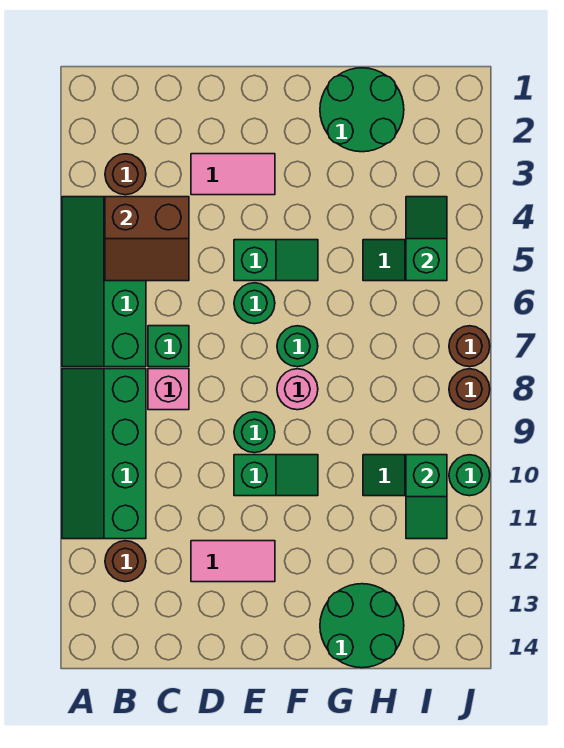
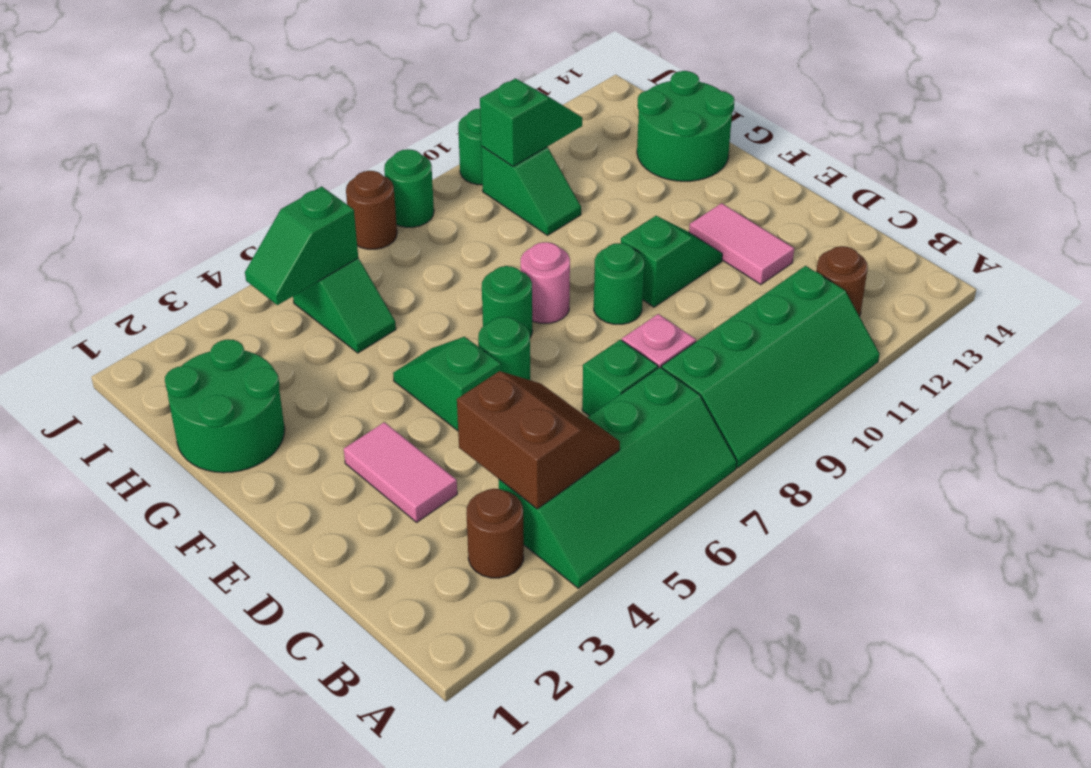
green 1x2 slope [234,455,318,496] -> green 1x2 slope turned to [621,216,722,307]
brown 1x1 round brick [449,369,490,410] -> green 1x1 round brick [384,149,434,227]

